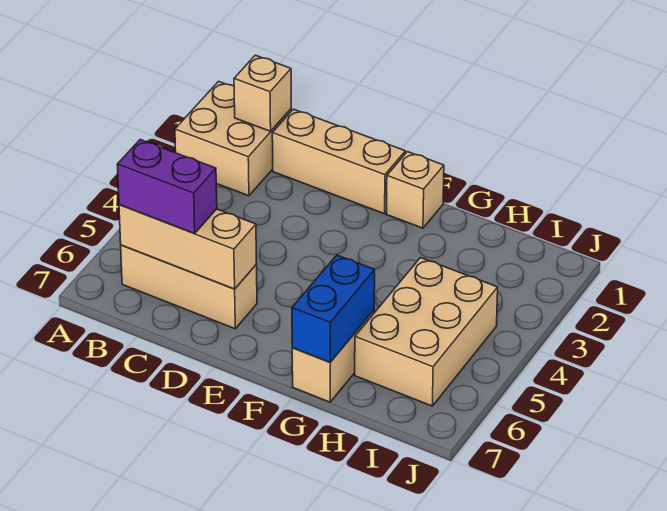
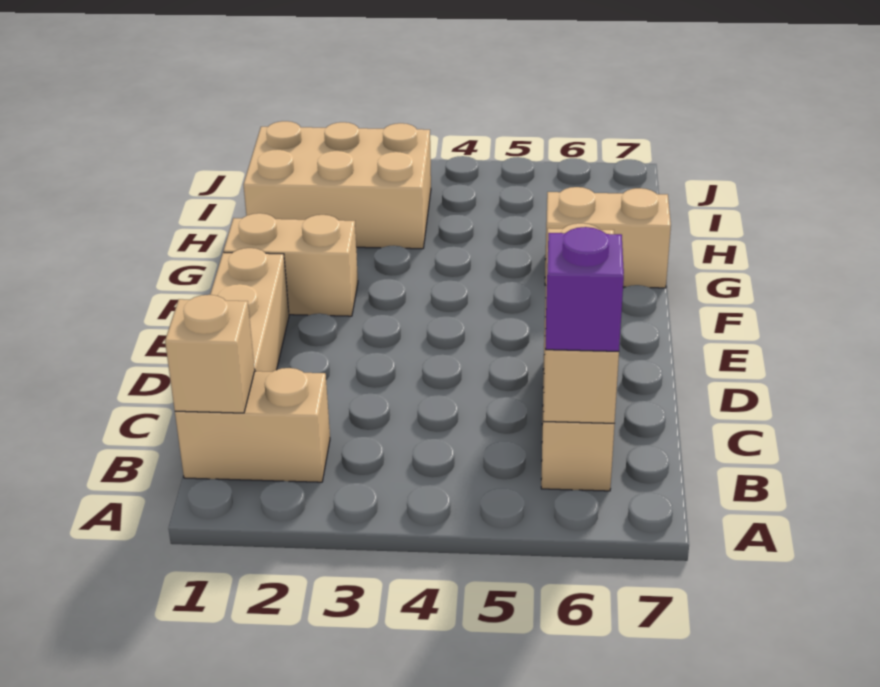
tan 2x2 brick [175,81,291,196] -> tan 1x2 brick [175,368,330,482]
purple 1x2 brick [117,140,217,233] -> purple 1x1 brick [545,227,624,351]
tan 1x1 brick [386,152,444,228] -> tan 1x2 brick [223,213,358,316]
blue 1x2 brick [292,255,375,362] -> none
tan 2x3 brick [355,258,498,406] -> tan 2x3 brick moved to [243,121,431,249]

